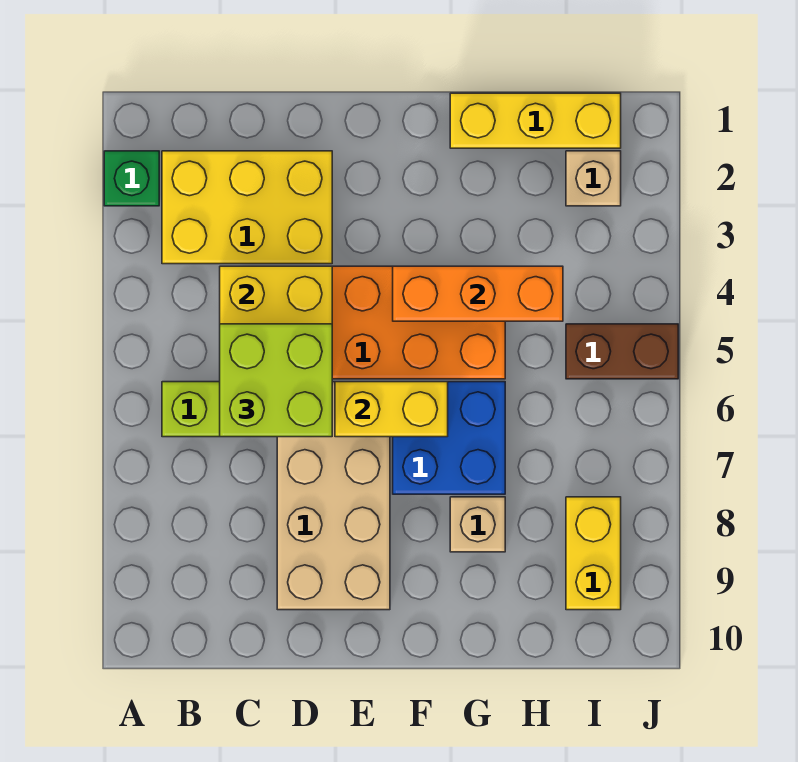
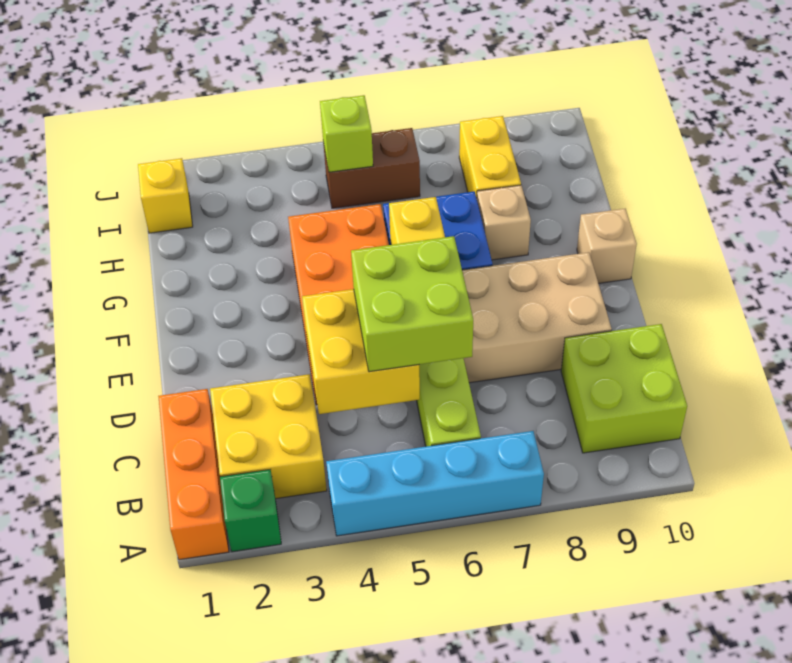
none -> cyan 1x4 brick [326,431,544,536]
yellow 2x3 brick [162,151,332,264] -> yellow 2x2 brick [210,374,327,499]
none -> lime 2x2 brick [561,324,687,453]
orange 1x3 brick [393,266,563,321] -> orange 1x3 brick moved to [158,389,229,560]
yellow 1x3 brick [450,93,621,148] -> yellow 1x1 brick [138,158,193,233]
tan 1x1 brick [566,151,621,206] -> tan 1x1 brick moved to [577,209,637,283]
brown 1x2 brick [566,324,678,379] -> brown 1x2 brick turned to [323,128,420,208]
none -> lime 1x1 brick [320,95,373,172]
yellow 1x2 brick [566,497,621,610] -> yellow 1x2 brick turned to [459,116,521,198]

